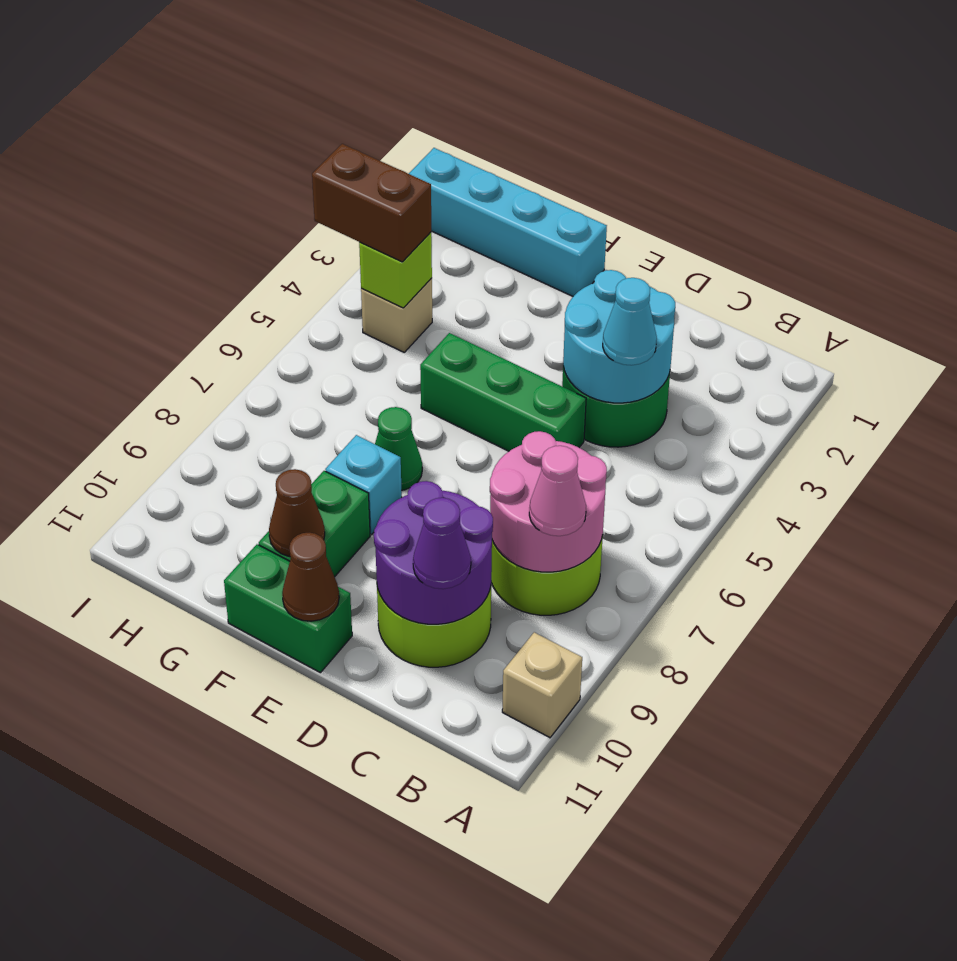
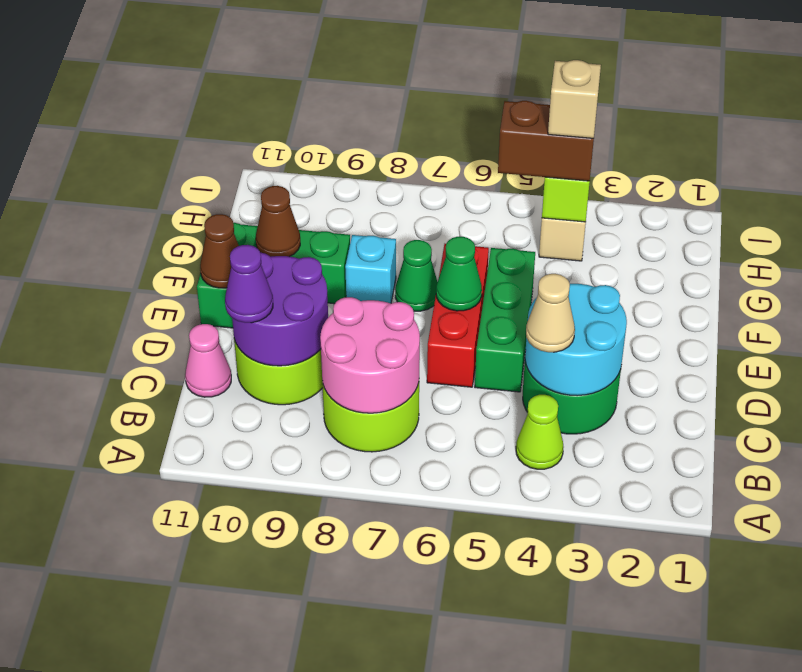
tan 1x1 brick [502,632,582,738] -> tan 1x1 brick moved to [548,60,601,138]
none -> lime 1x1 cone [516,395,563,469]
pink 1x1 cone [529,446,586,536] -> pink 1x1 cone moved to [185,324,231,397]
cyan 1x1 cone [603,278,657,365] -> tan 1x1 cone [526,274,575,352]
none -> red 1x3 brick [427,244,489,387]
none -> green 1x1 cone [436,237,482,311]
cyan 1x4 brick [409,148,607,296] -> none
brown 1x2 brick [312,144,431,262] -> brown 1x2 brick turned to [498,101,594,181]

